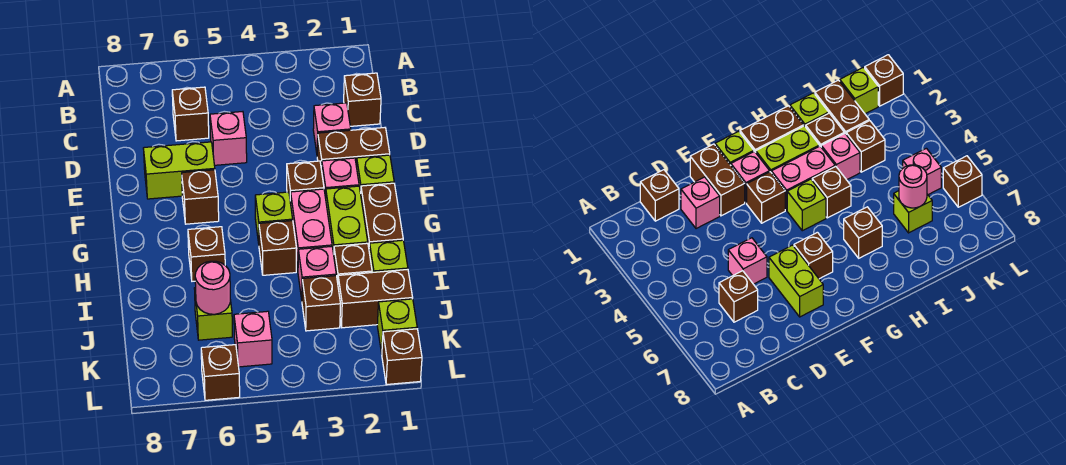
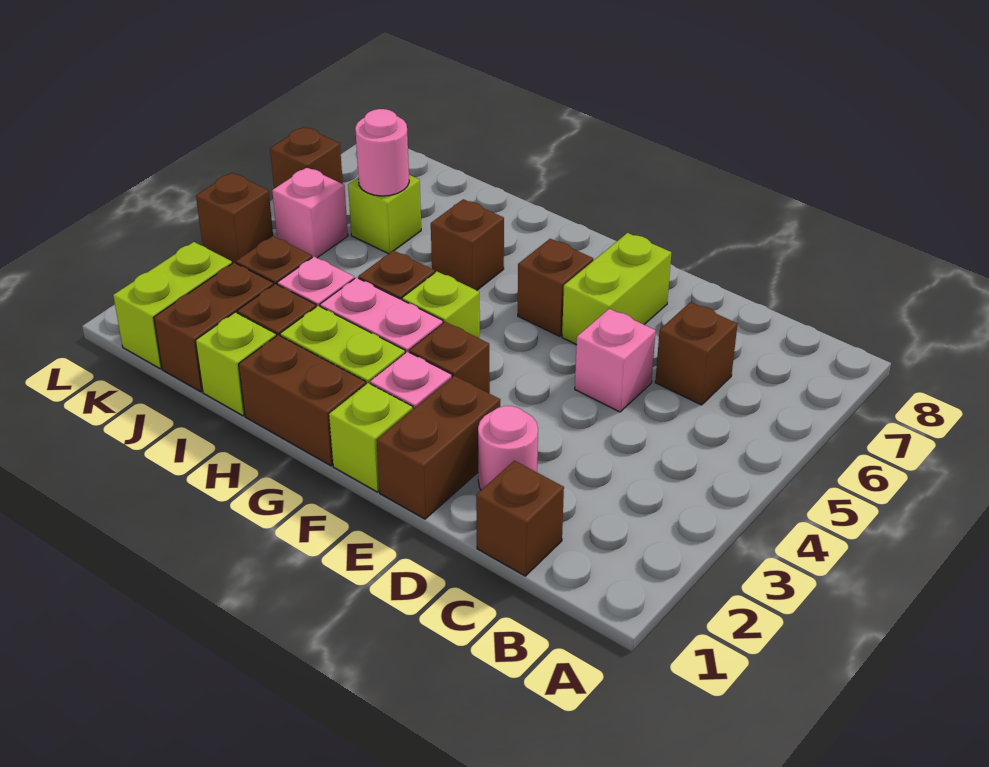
pink 1x1 brick [313,103,351,152] -> pink 1x1 round brick [478,406,538,490]
lime 1x1 brick [377,299,417,353] -> lime 1x2 brick [113,242,232,369]
brown 1x1 brick [382,329,422,385] -> brown 1x1 brick moved to [196,173,273,263]

